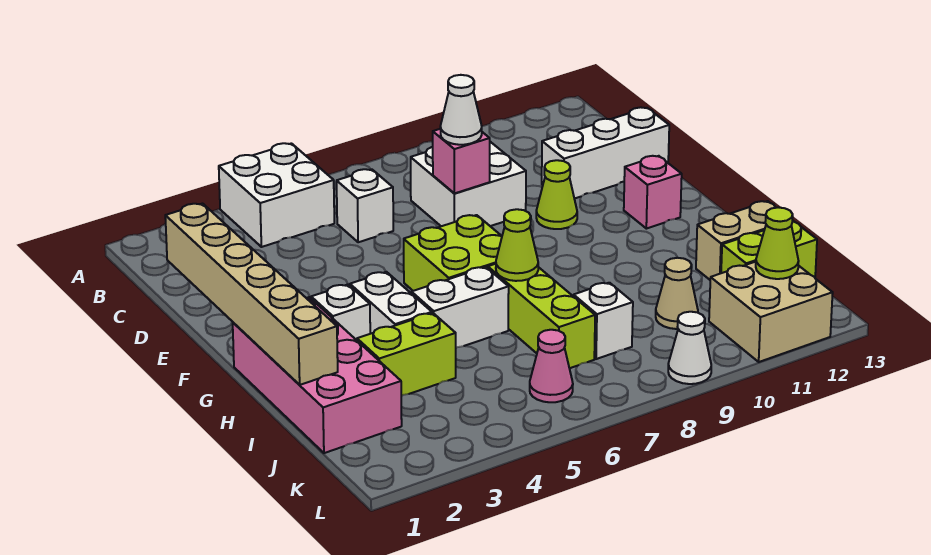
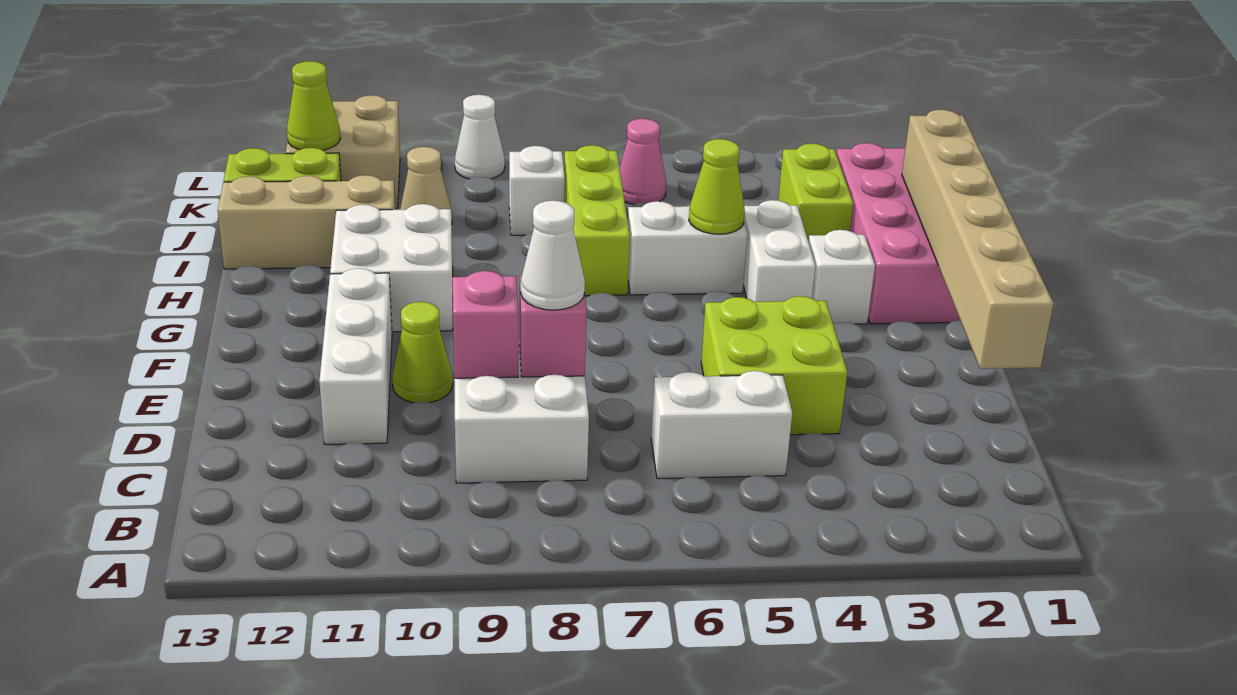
white 2x2 brick [219,143,334,247] -> white 2x2 brick moved to [330,204,453,332]
white 1x1 brick [337,169,393,242] -> white 1x2 brick [651,371,792,479]
white 1x3 brick [542,107,669,199] -> white 1x3 brick turned to [319,268,392,444]
lime 2x2 brick [404,215,502,291] -> lime 2x2 brick moved to [701,296,847,435]
pink 1x1 brick [624,156,682,229] -> pink 1x1 brick moved to [453,271,518,378]
lime 1x1 cone [496,209,538,281] -> lime 1x1 cone moved to [689,139,745,234]
lime 1x2 brick [357,313,456,396] -> lime 1x2 brick turned to [778,144,853,242]
tan 1x2 brick [696,201,776,280] -> tan 1x3 brick [218,175,395,269]

